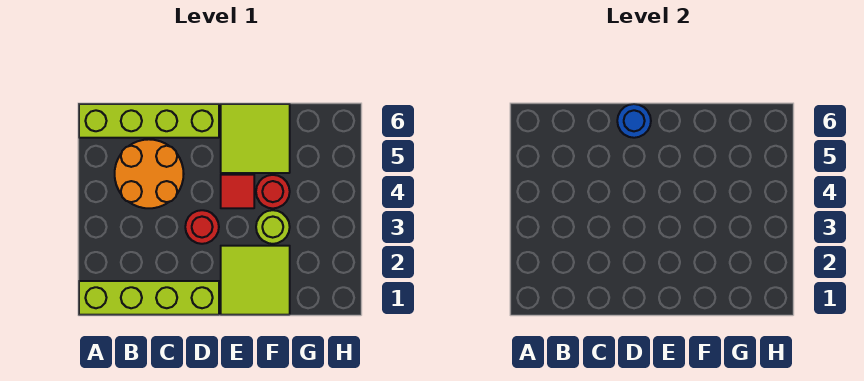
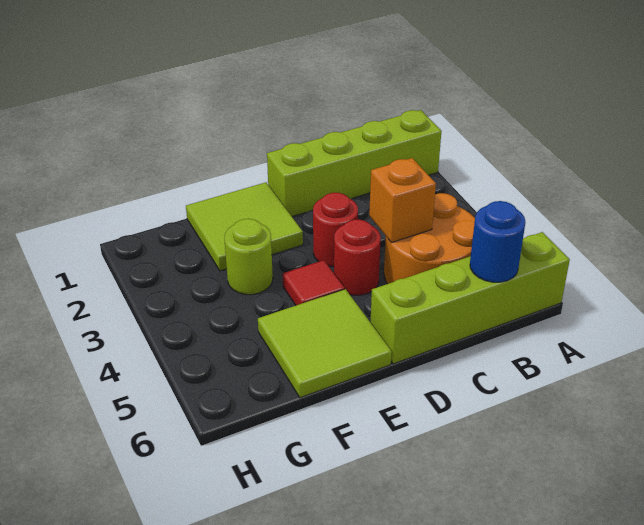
none -> orange 1x1 brick [369,158,436,242]
blue 1x1 round brick [617,104,651,138] -> blue 1x1 round brick moved to [470,201,525,282]
red 1x1 round brick [256,175,290,208] -> red 1x1 round brick moved to [334,220,381,295]

